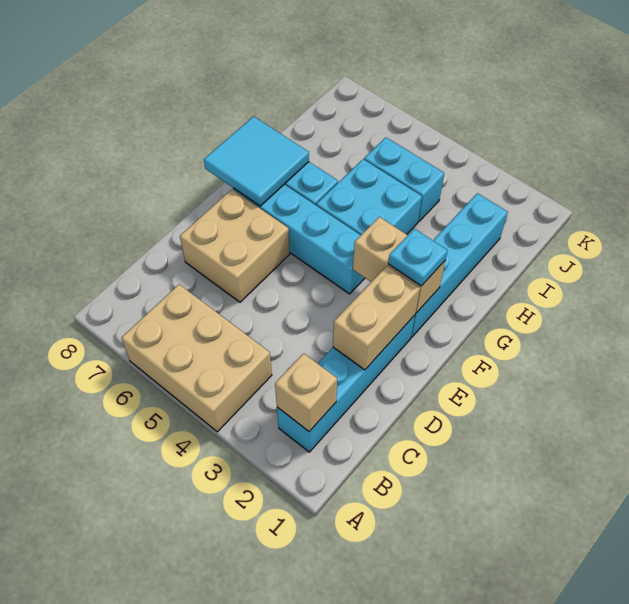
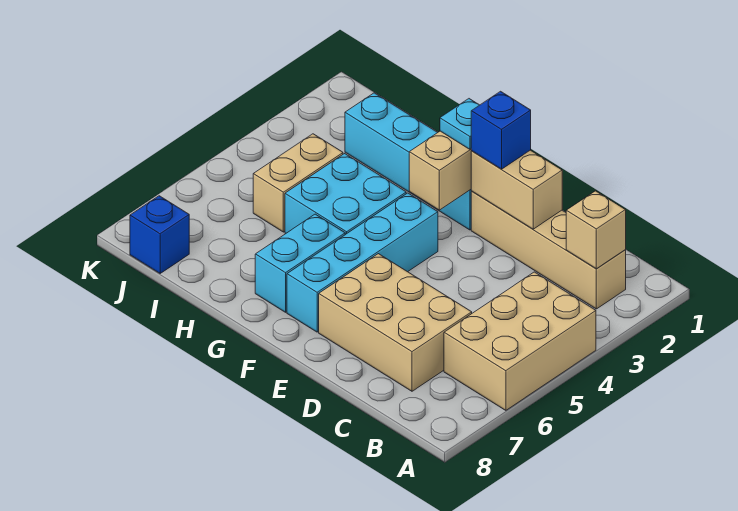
cyan 1x4 brick [277,315,415,452] -> tan 1x4 brick [471,191,626,309]
tan 2x2 brick [180,190,290,302] -> tan 2x3 brick [319,254,472,391]
none -> blue 1x1 brick [471,91,531,169]
cyan 2x2 tile [204,117,309,206] -> none
cyan 1x2 brick [364,138,444,222] -> tan 1x2 brick [253,134,343,232]
none -> blue 1x1 brick [130,196,189,273]

